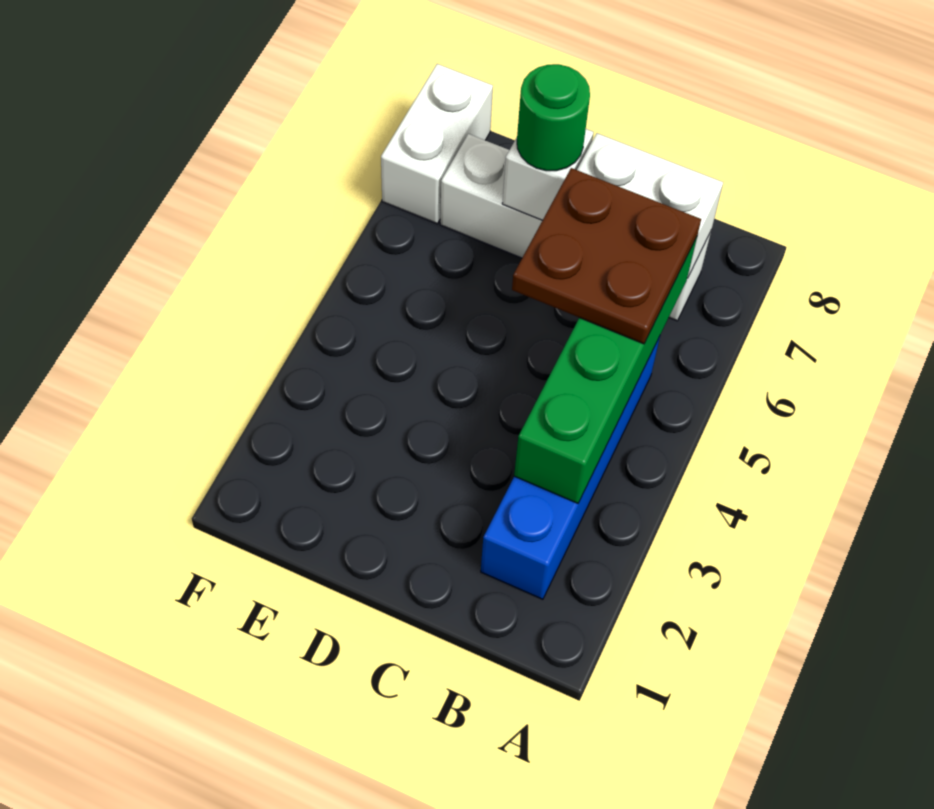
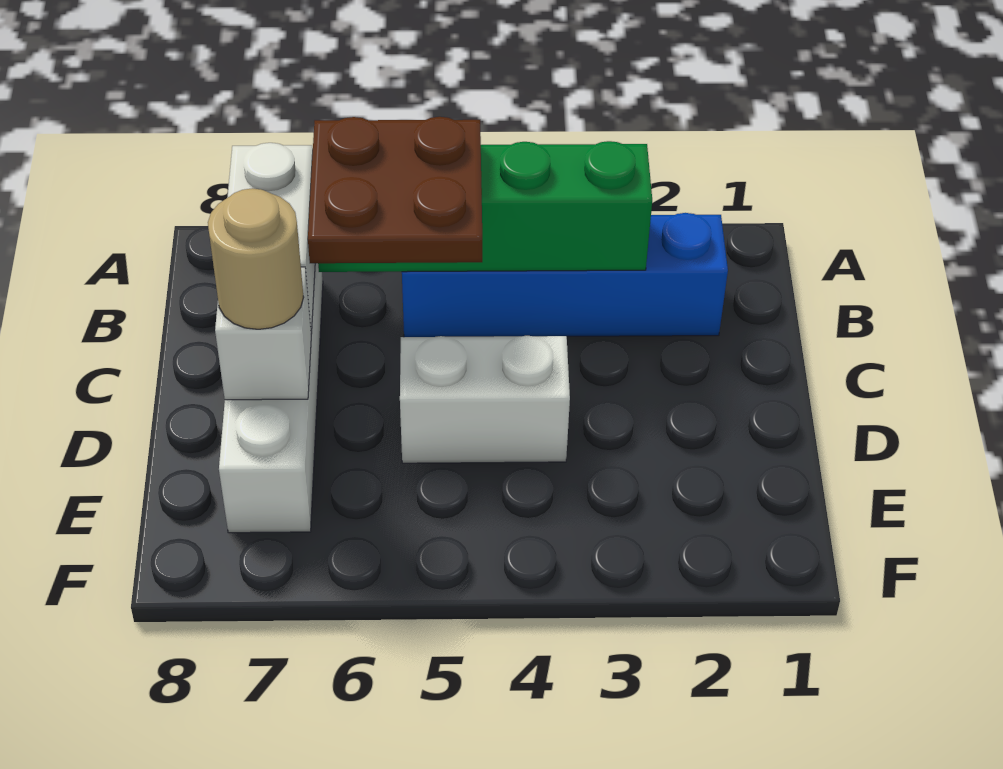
green 1x1 round brick [517,64,590,171] -> tan 1x1 round brick [208,188,304,329]
white 1x2 brick [381,64,493,224] -> white 1x2 brick moved to [400,336,570,463]

